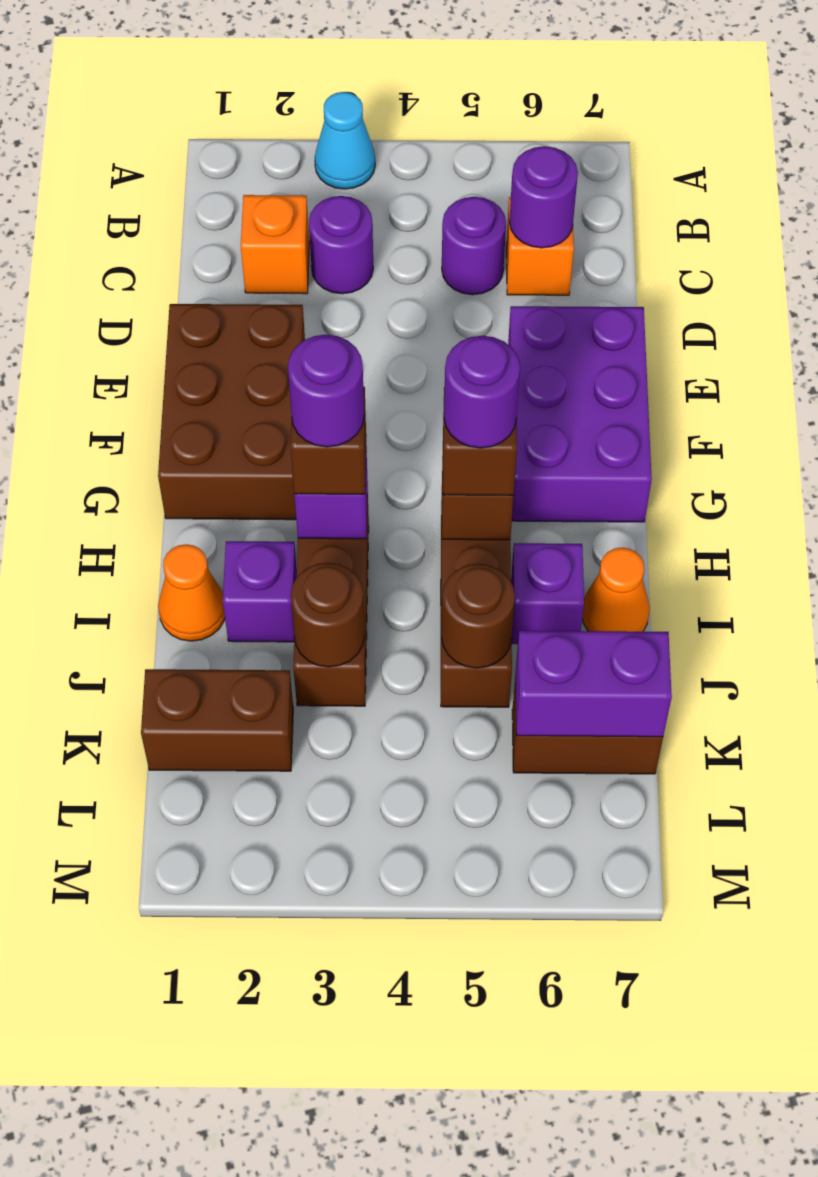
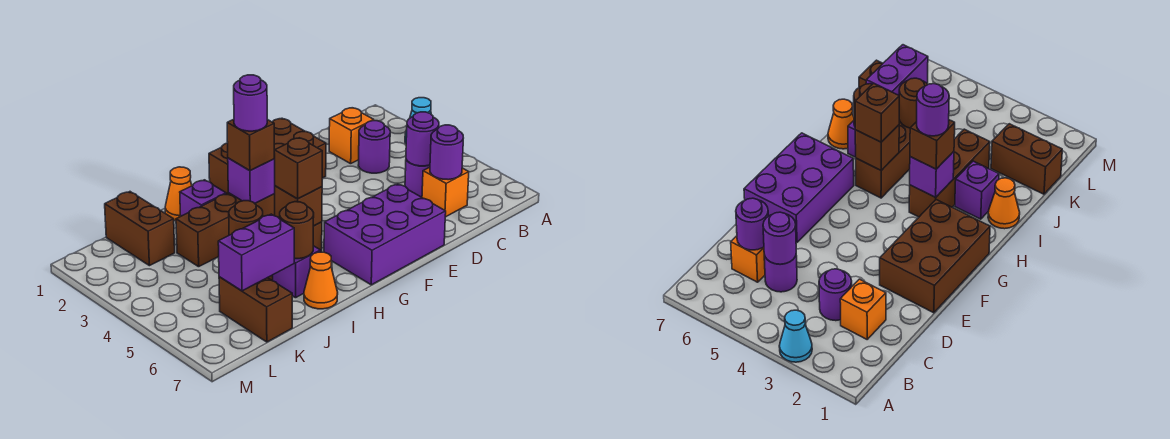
purple 1x1 round brick [444,336,520,448] -> purple 1x1 round brick moved to [406,112,439,166]
brown 1x1 round brick [291,563,364,667] -> brown 1x1 round brick moved to [280,202,314,259]
purple 1x2 brick [516,631,672,737] -> purple 1x2 brick turned to [218,214,294,291]

